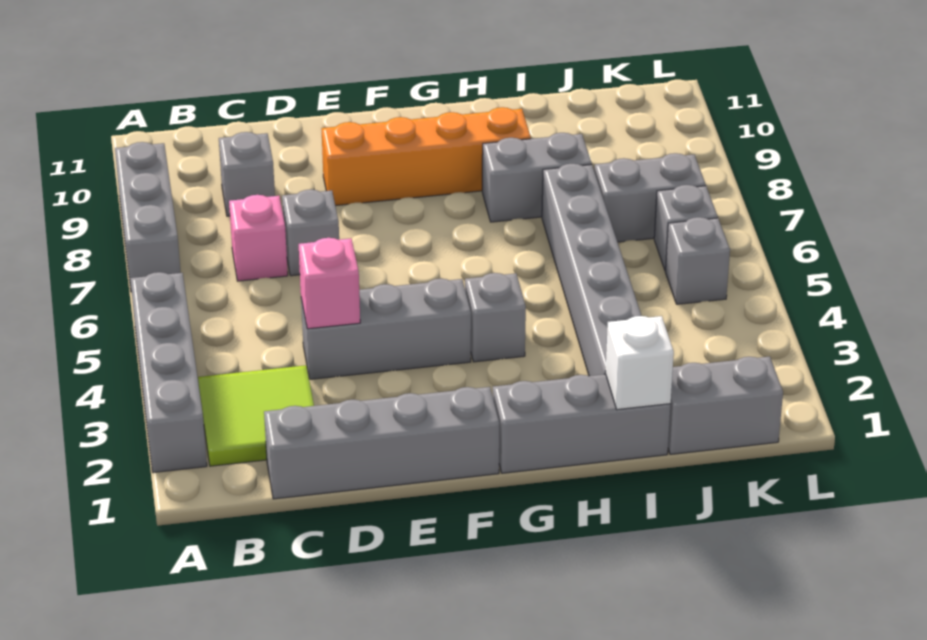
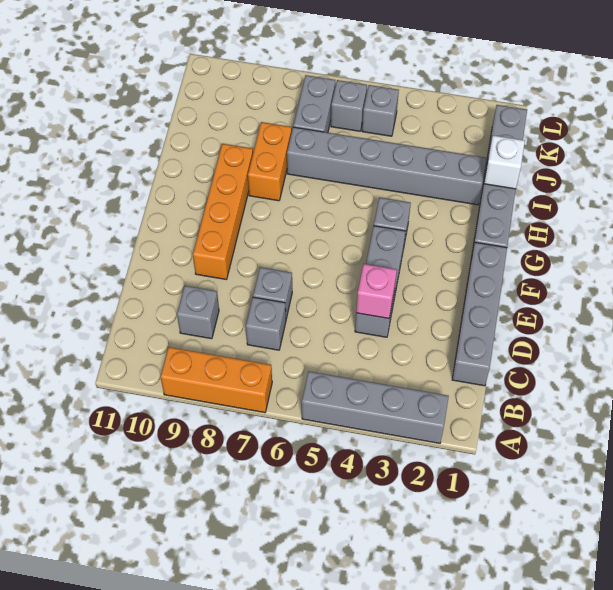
grey 1x3 brick [115,142,181,292] -> orange 1x3 brick [160,347,272,413]
lime 2x2 tile [198,365,314,466] -> none
pink 1x1 brick [229,195,288,281] -> grey 1x1 brick [246,297,286,350]
grey 1x2 brick [482,133,592,222] -> orange 1x2 brick [248,122,292,201]

